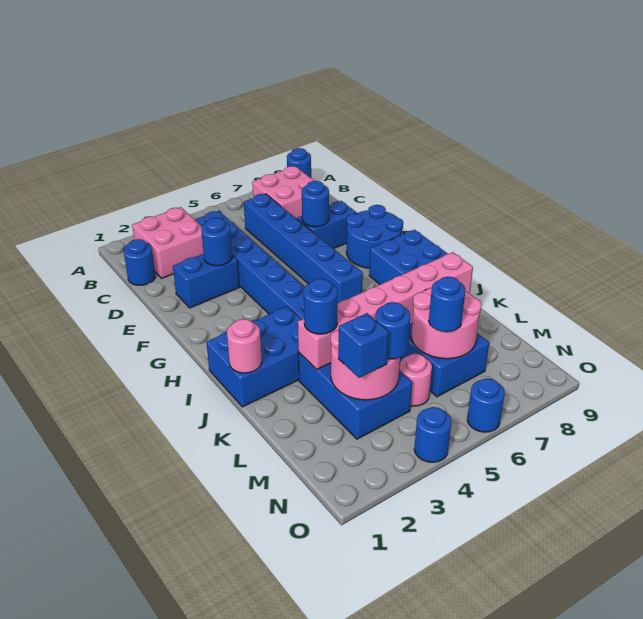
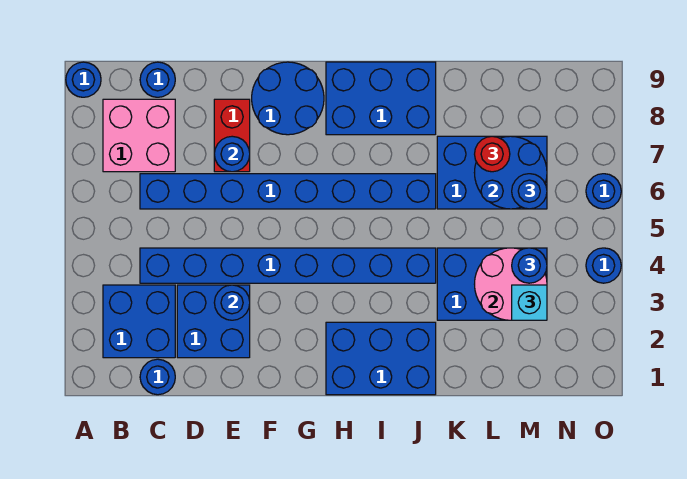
pink 2x2 brick [132,207,204,278] -> blue 2x2 brick [103,285,175,358]
blue 1x6 brick [244,194,363,304] -> blue 1x8 brick [140,174,436,209]
blue 1x2 brick [173,254,239,308] -> blue 2x2 brick [177,285,250,358]
blue 1x2 brick [297,201,356,249] -> red 1x2 brick [214,99,250,172]
blue 2x3 brick [206,306,302,407] -> blue 2x3 brick turned to [326,322,436,395]
pink 1x1 round brick [227,319,262,373] -> none
pink 1x6 brick [298,252,473,369] -> none
blue 1x1 round brick [304,279,338,334] -> blue 1x1 round brick moved to [140,62,175,97]
pink 2x2 round brick [411,288,482,359] -> blue 2x2 round brick [474,136,547,209]
none -> red 1x1 round brick [475,136,510,172]
blue 1x1 brick [338,313,389,378] -> cyan 1x1 brick [512,285,547,320]
pink 1x1 round brick [399,354,432,406] -> none

